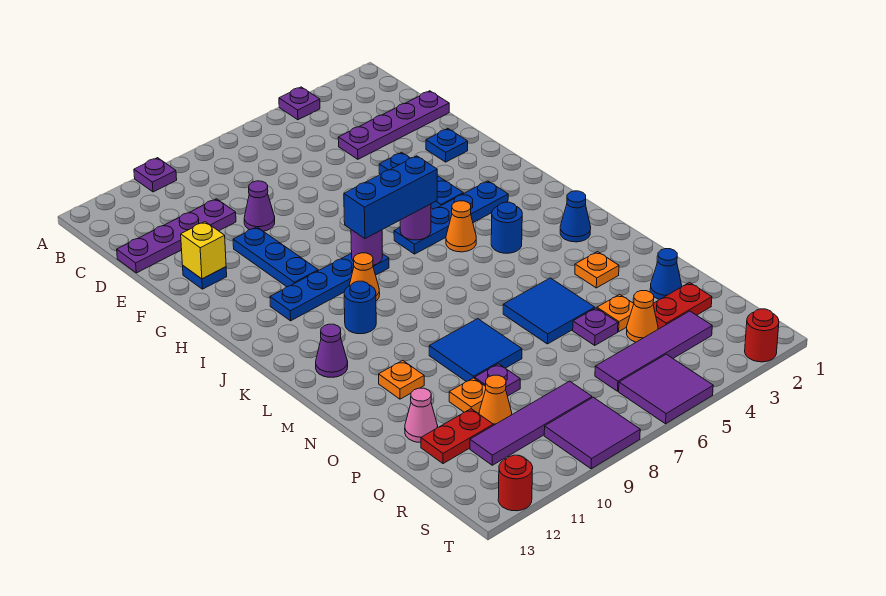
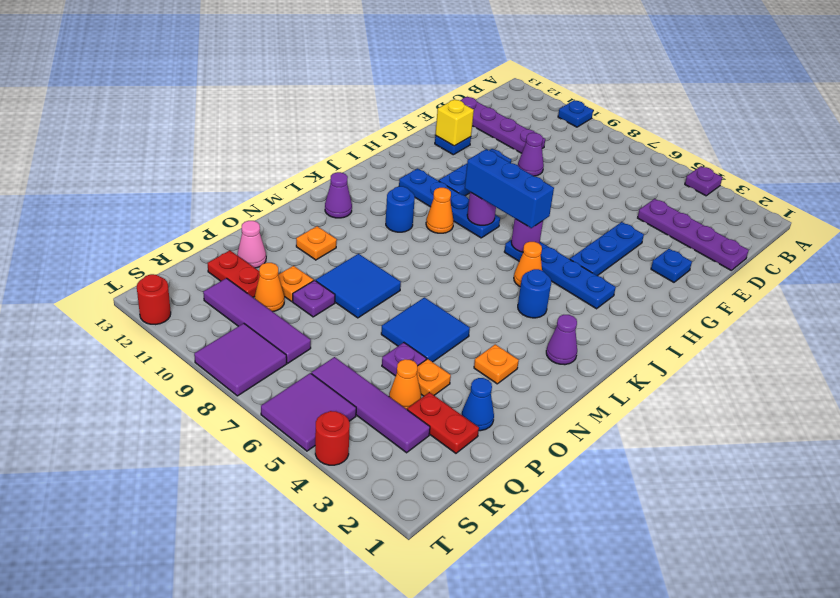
purple 1x1 plate [134,158,177,192] -> blue 1x1 plate [558,100,593,127]
blue 1x1 cone [560,191,591,242] -> purple 1x1 cone [546,315,577,365]
red 1x1 round brick [745,309,779,362] -> red 1x1 round brick moved to [315,411,350,465]

